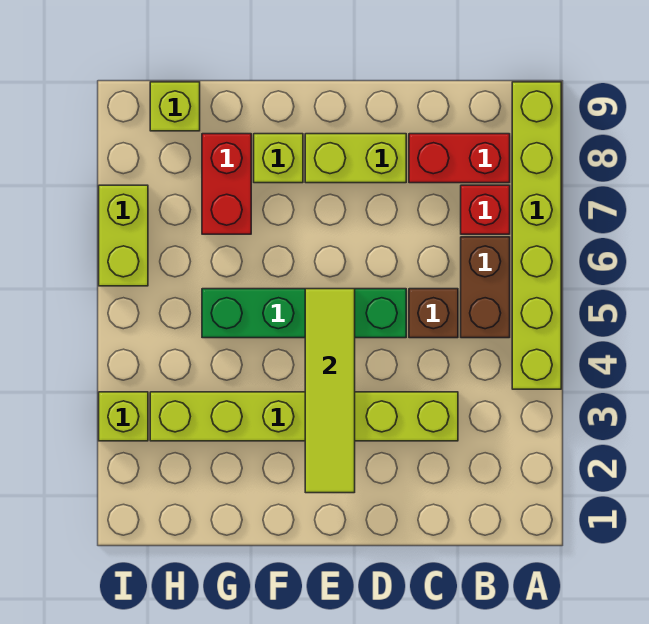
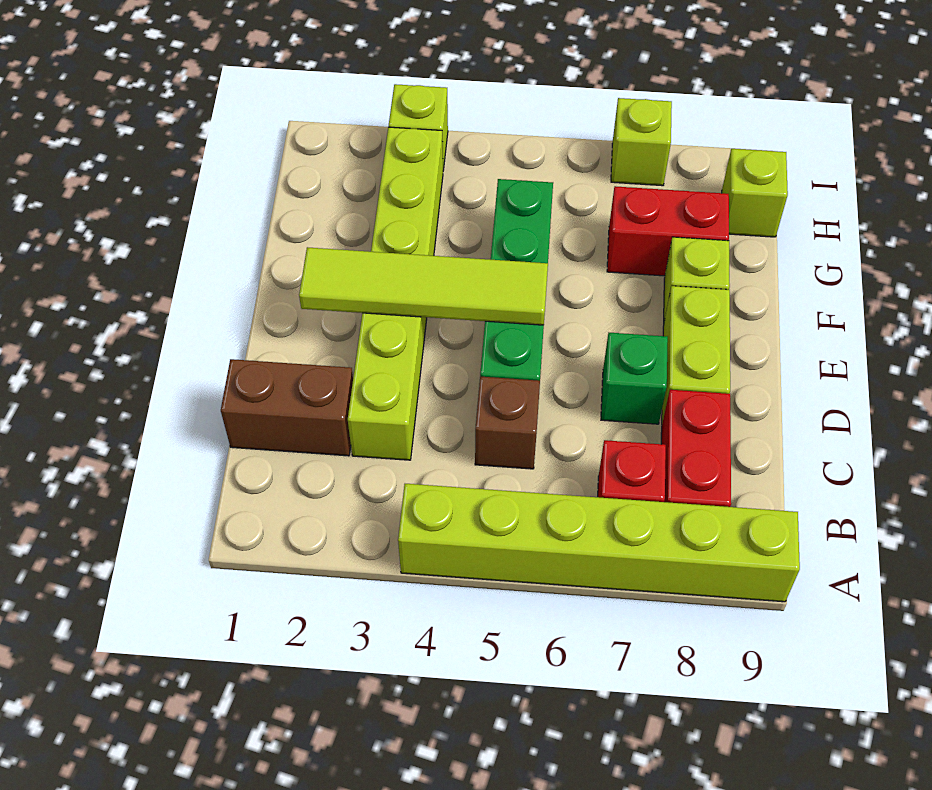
brown 1x2 brick [461,237,510,338] -> brown 1x2 brick moved to [221,359,353,456]
none -> green 1x1 brick [601,333,668,424]
lime 1x2 brick [99,185,148,286] -> lime 1x1 brick [611,98,672,186]

